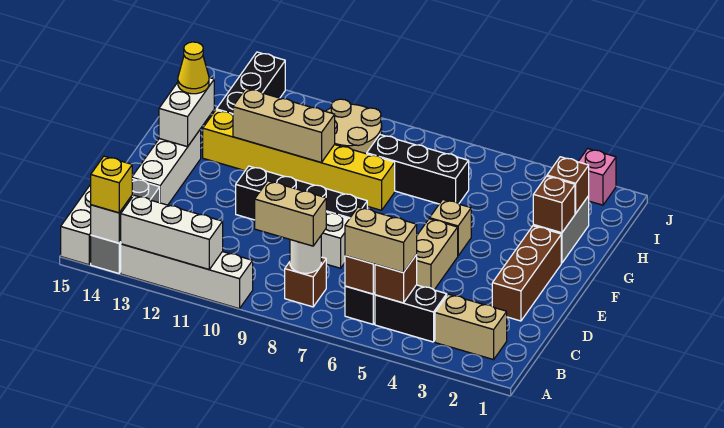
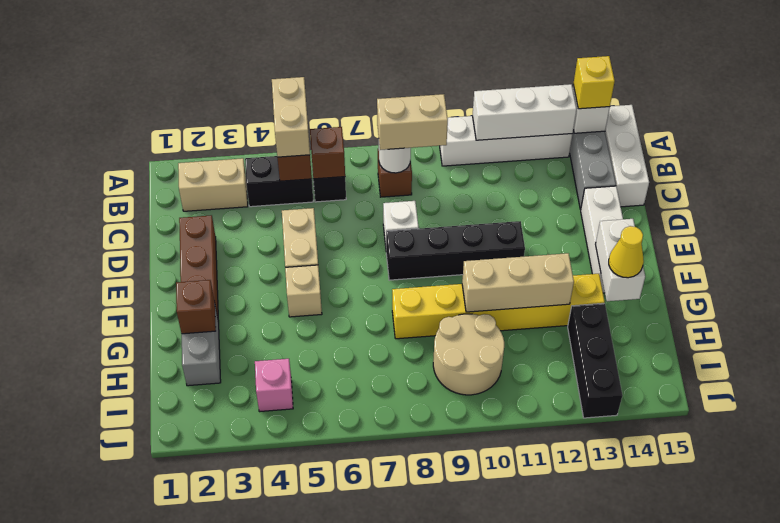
tan 1x2 brick [345,207,417,273] -> tan 1x2 brick turned to [272,77,310,157]
brown 1x1 brick [547,157,589,213] -> none
black 1x3 brick [367,135,469,204] -> none
pink 1x1 brick [578,149,616,205] -> pink 1x1 brick moved to [255,359,293,412]

